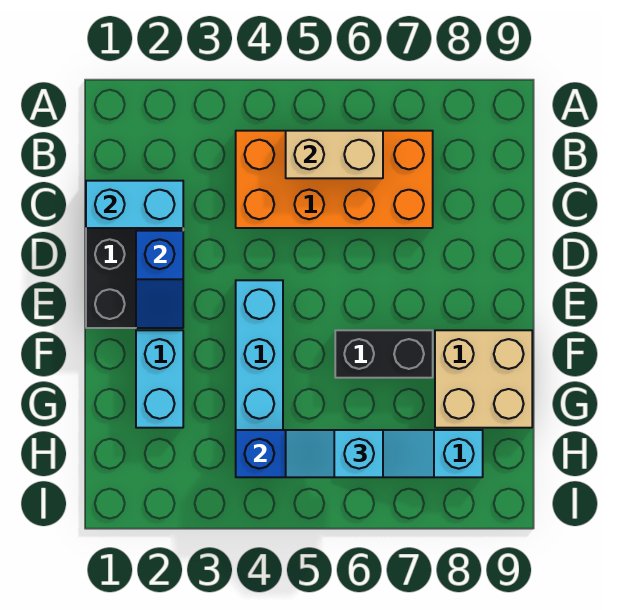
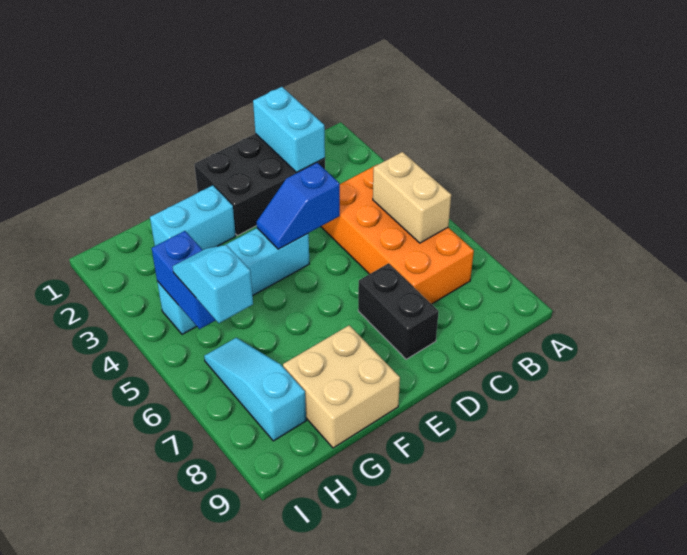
blue 1x2 slope [136,231,183,328] -> blue 1x2 slope moved to [257,163,340,249]
black 1x2 brick [335,330,433,378] -> black 1x2 brick moved to [358,263,439,359]

